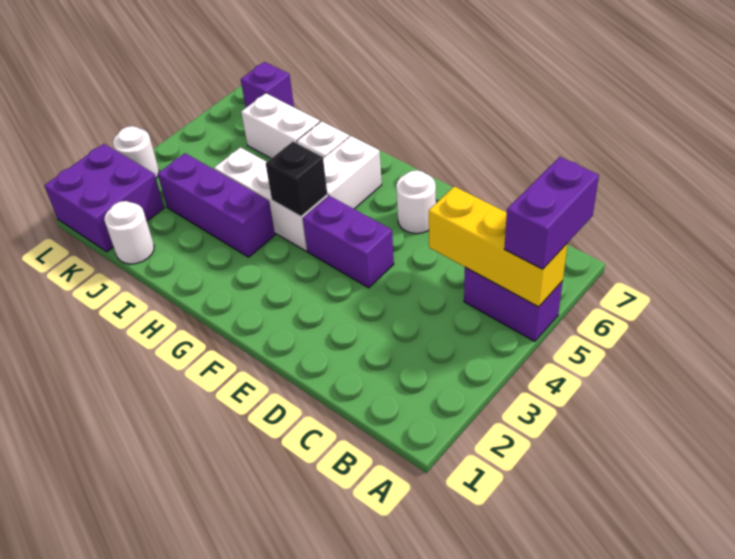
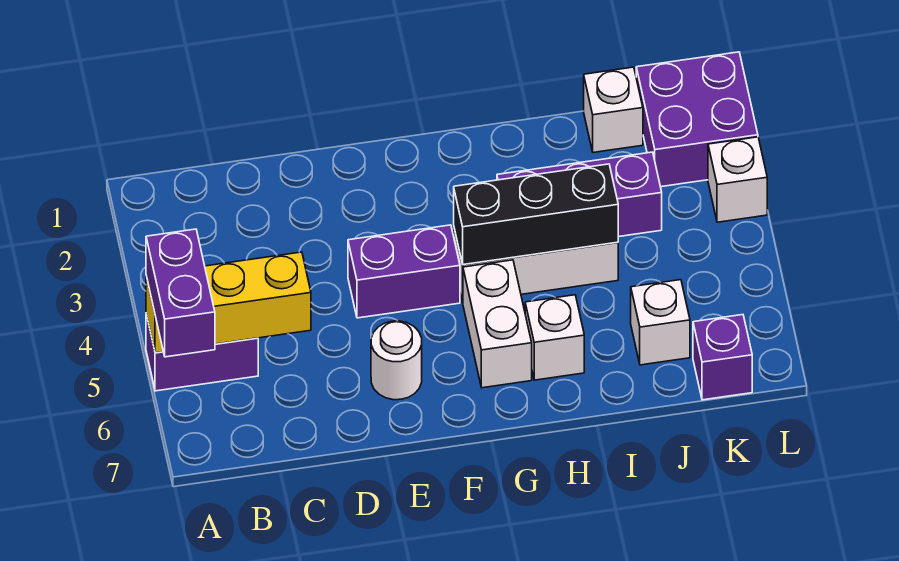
black 1x1 brick [266,142,327,216] -> black 1x3 brick [454,164,618,265]
white 1x2 brick [241,93,320,158] -> white 1x1 brick [631,280,690,365]
white 1x1 round brick [104,201,154,264] -> white 1x1 brick [584,67,643,153]
white 1x1 round brick [113,126,159,178] -> white 1x1 brick [708,137,767,222]

